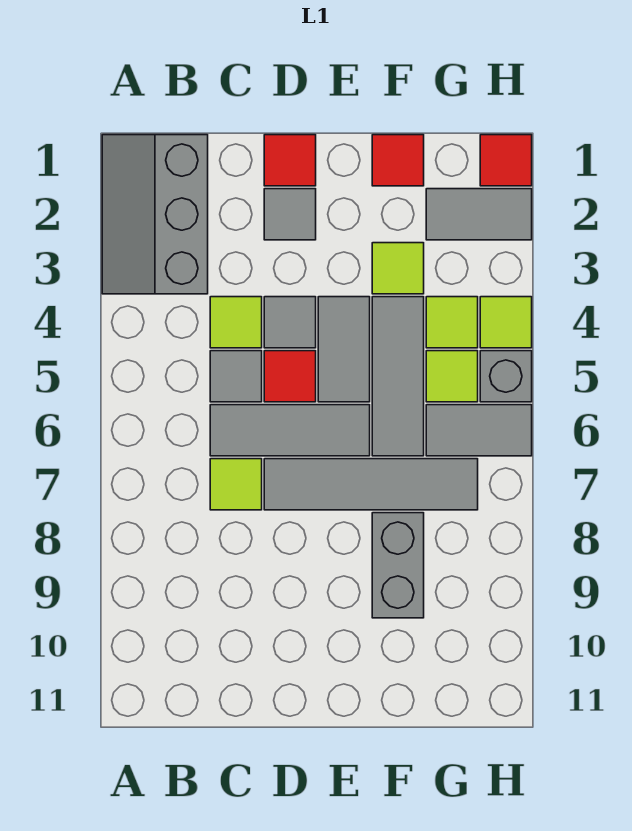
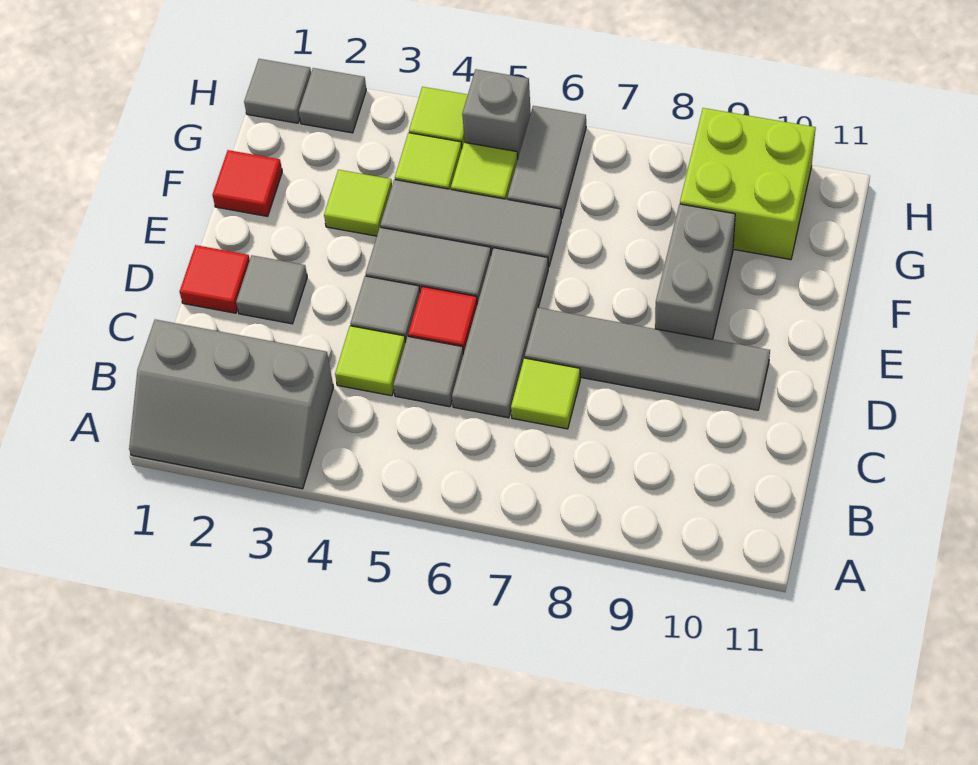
grey 1x4 tile [264,459,478,510] -> grey 1x4 tile turned to [525,308,770,410]
grey 1x2 brick [372,513,424,618] -> grey 1x2 brick turned to [655,204,735,339]
grey 1x2 tile [426,189,532,240] -> grey 1x1 tile [299,68,366,133]
none -> lime 2x2 brick [680,108,816,260]
red 1x1 tile [480,135,532,186] -> grey 1x1 tile [244,59,311,123]

